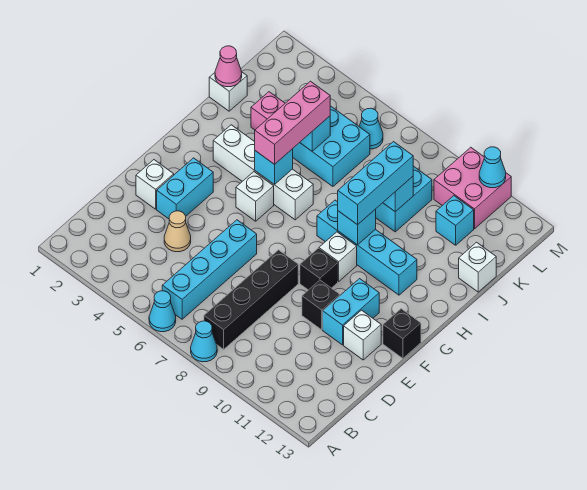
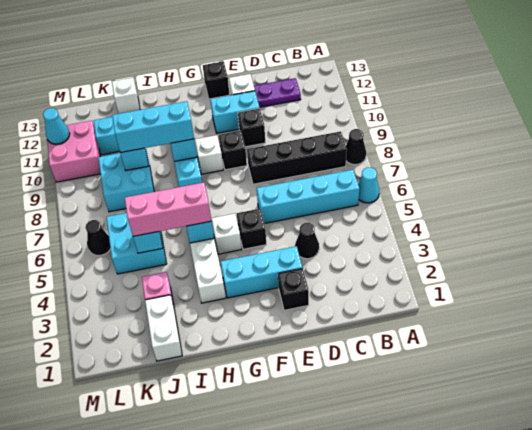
cyan 1x1 cone [191,321,217,362] -> black 1x1 cone [346,129,366,165]
none -> purple 1x2 plate [254,78,301,107]
tan 1x1 cone [164,211,191,252] -> black 1x1 cone [295,223,319,259]
white 1x1 brick [136,160,174,209] -> black 1x1 brick [278,268,309,310]
cyan 1x2 brick [157,158,213,219] -> cyan 1x3 brick [221,246,303,298]
none -> black 1x1 brick [237,209,266,249]
white 1x1 brick [209,72,247,111] -> white 1x2 brick [145,295,182,361]
pink 1x1 cone [215,46,242,87] -> none
cyan 1x1 cone [359,108,383,149] -> black 1x1 cone [85,220,111,256]

